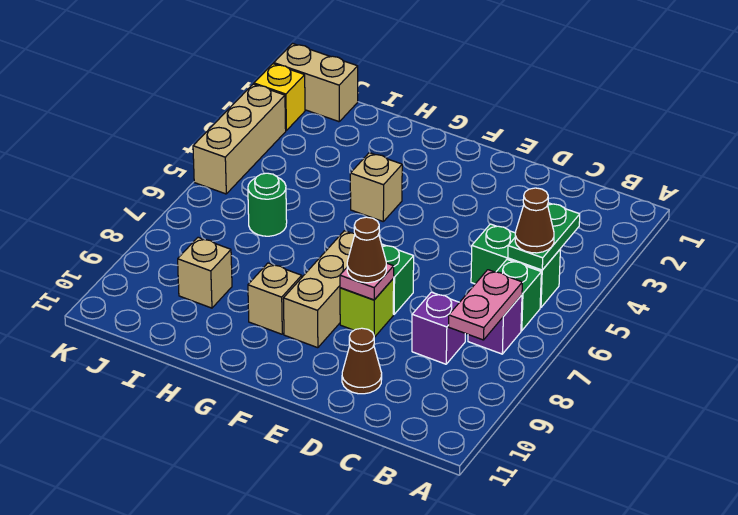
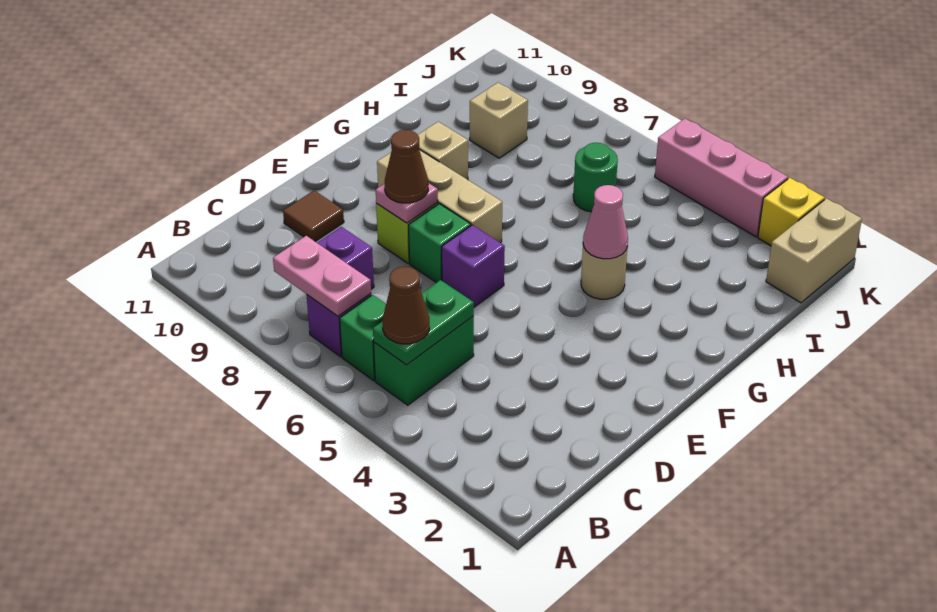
green 1x2 plate [508,203,580,270] -> green 1x2 plate turned to [373,280,474,365]
brown 1x1 cone [342,328,382,394] -> brown 1x1 tile [283,190,344,241]
none -> purple 1x1 brick [442,225,505,307]
tan 1x1 brick [350,153,402,221] -> tan 1x1 round brick [581,245,627,299]
none -> pink 1x1 cone [583,185,628,259]
tan 1x3 brick [193,84,286,194] -> pink 1x3 brick [655,119,788,237]

